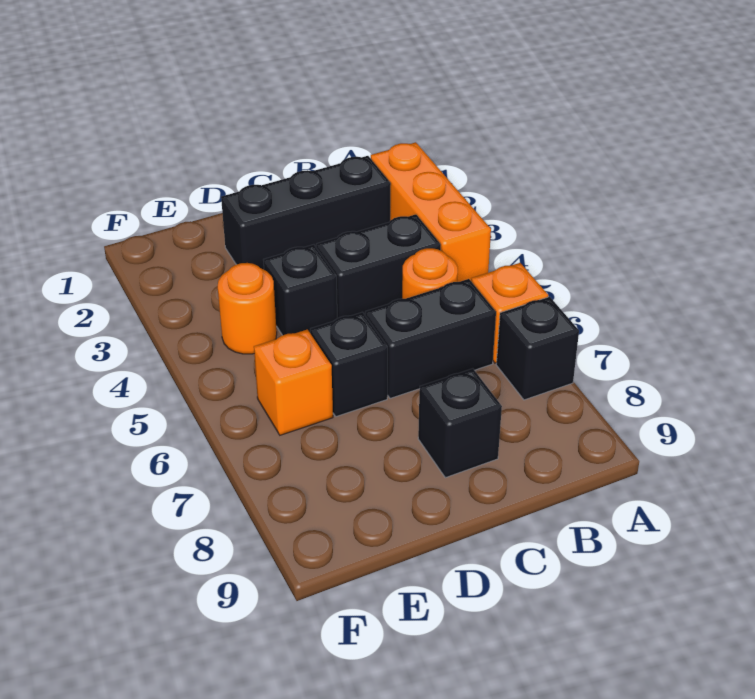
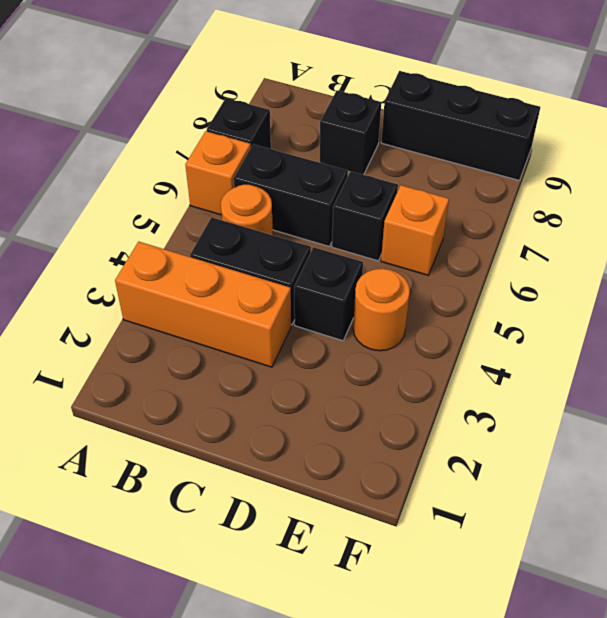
orange 1x3 brick [371,142,491,282] -> orange 1x3 brick turned to [115,242,291,367]
black 1x3 brick [221,156,391,270] -> black 1x3 brick moved to [381,71,540,180]

